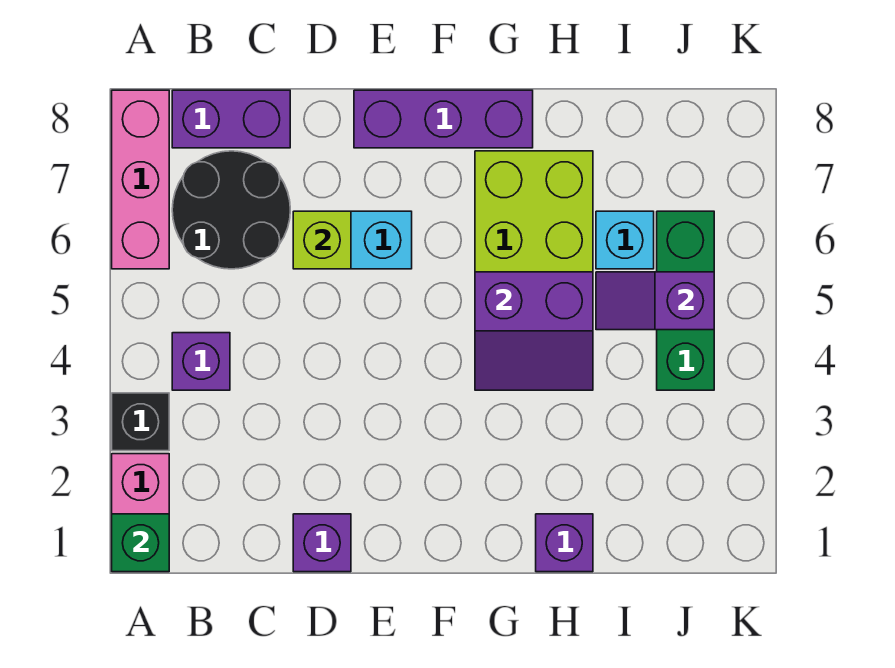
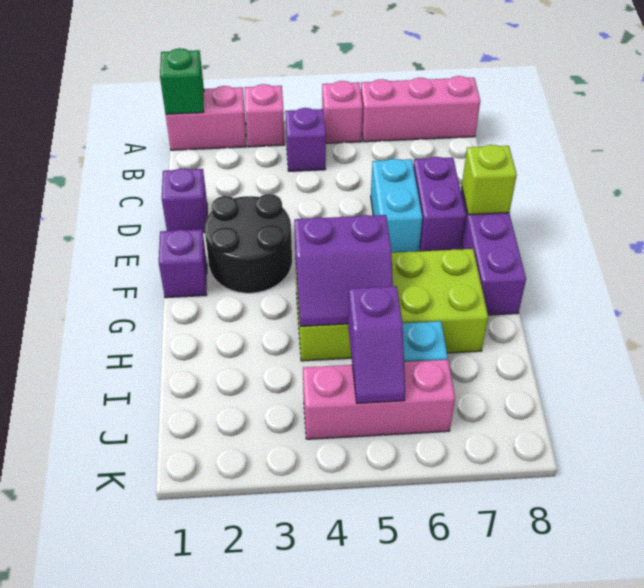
black 1x1 brick [112,393,169,451] -> pink 1x1 brick [245,84,285,147]
none -> pink 1x1 brick [322,81,363,143]
black 2x2 round brick [172,151,290,269] -> black 2x2 round brick moved to [205,194,292,293]
purple 1x2 brick [172,90,290,148] -> purple 1x2 brick moved to [413,157,466,251]
lime 1x1 brick [293,211,351,269] -> lime 1x1 brick moved to [462,145,517,215]
purple 2x2 slope [475,272,593,390] -> purple 2x2 slope turned to [294,215,393,326]
purple 1x1 brick [536,514,593,572] -> purple 1x1 brick moved to [159,229,207,298]
purple 1x2 slope [596,272,714,330] -> purple 1x2 slope turned to [348,286,405,403]
green 1x3 brick [657,211,714,390] -> pink 1x3 brick [303,360,455,439]

